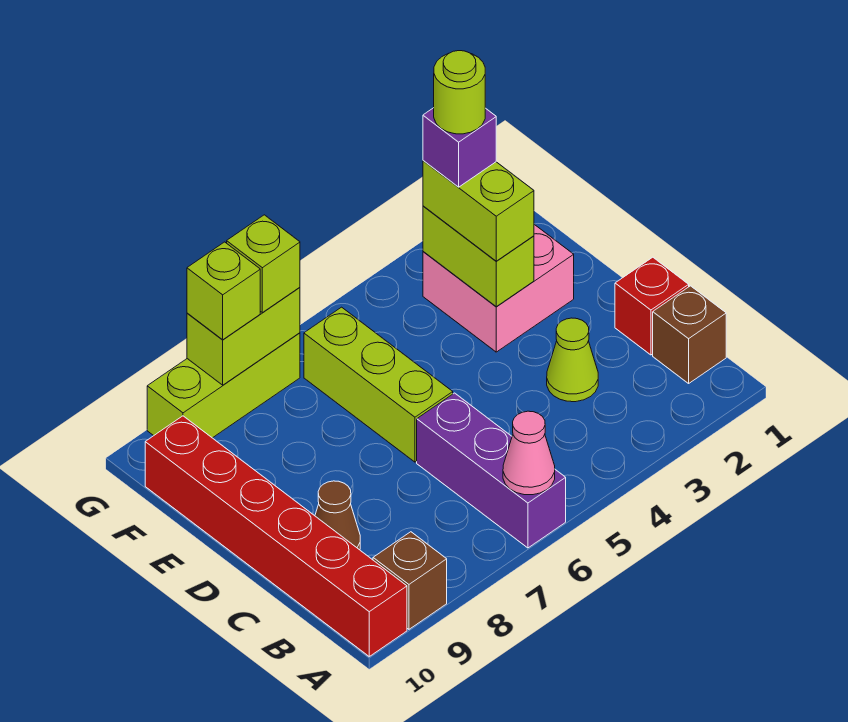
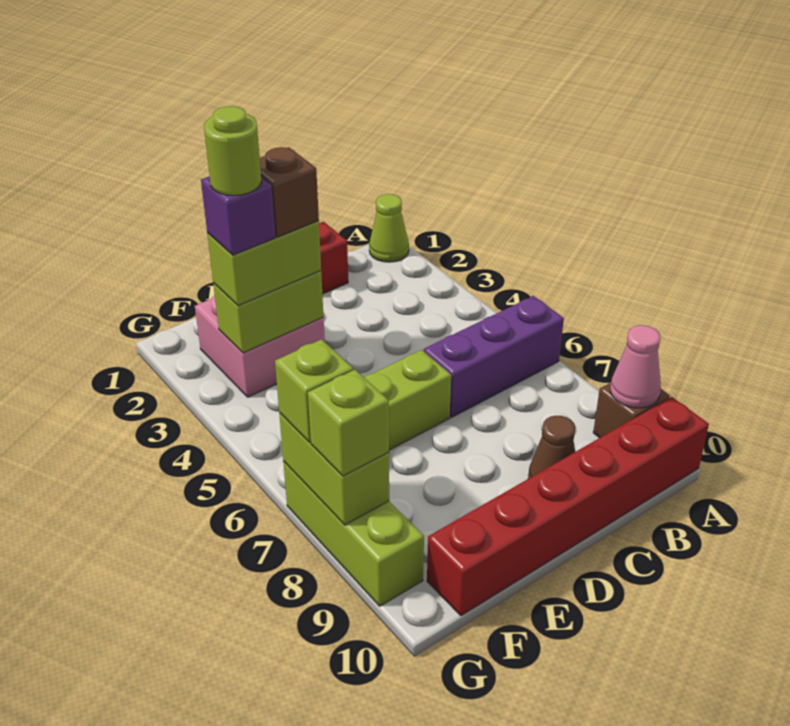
pink 1x1 cone [503,411,555,495] -> pink 1x1 cone moved to [610,325,661,408]
brown 1x1 brick [653,286,726,383] -> brown 1x1 brick moved to [260,147,319,237]
lime 1x1 cone [547,318,598,402] -> lime 1x1 cone moved to [369,194,409,262]

